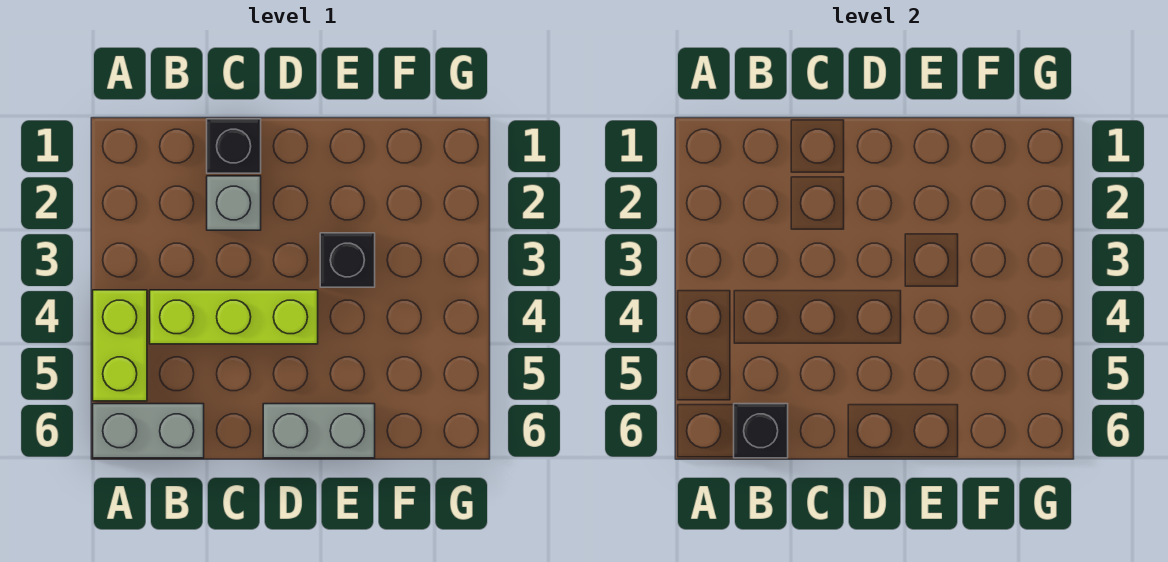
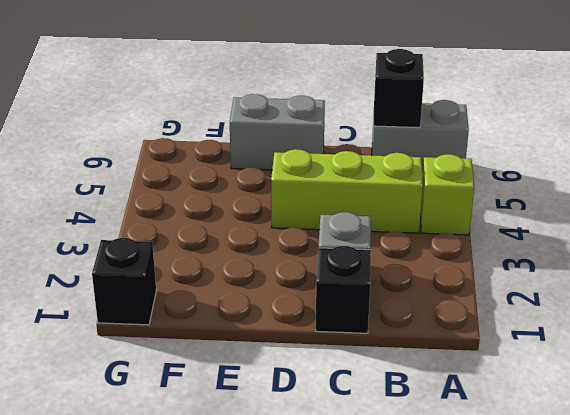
lime 1x2 brick [93,290,147,401] -> lime 1x1 brick [420,154,474,235]
black 1x1 brick [320,233,375,287] -> black 1x1 brick moved to [92,238,156,325]

